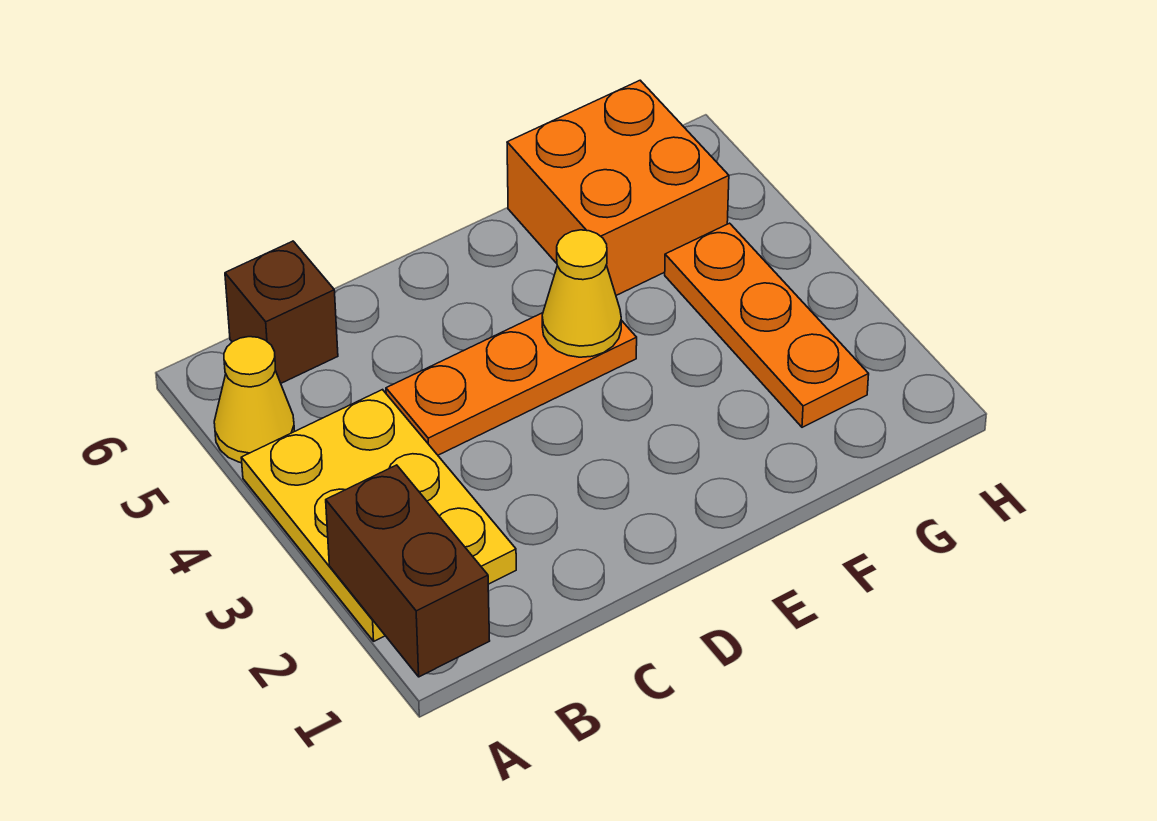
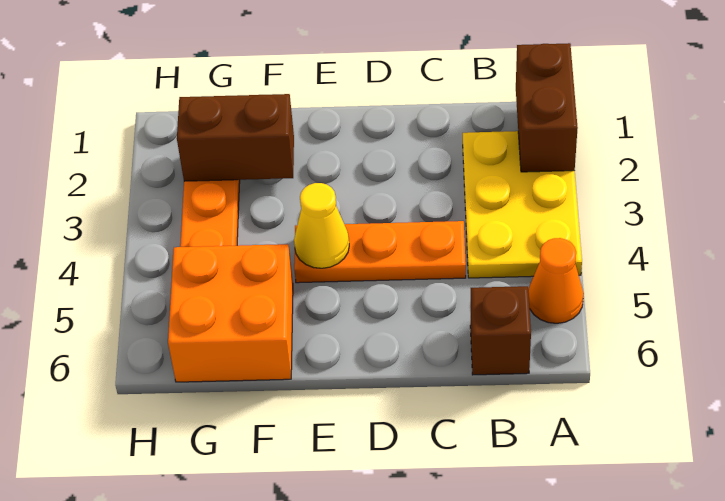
yellow 1x1 cone [214,337,295,463] -> orange 1x1 cone [528,238,584,323]
none -> brown 1x2 brick [177,94,294,181]

